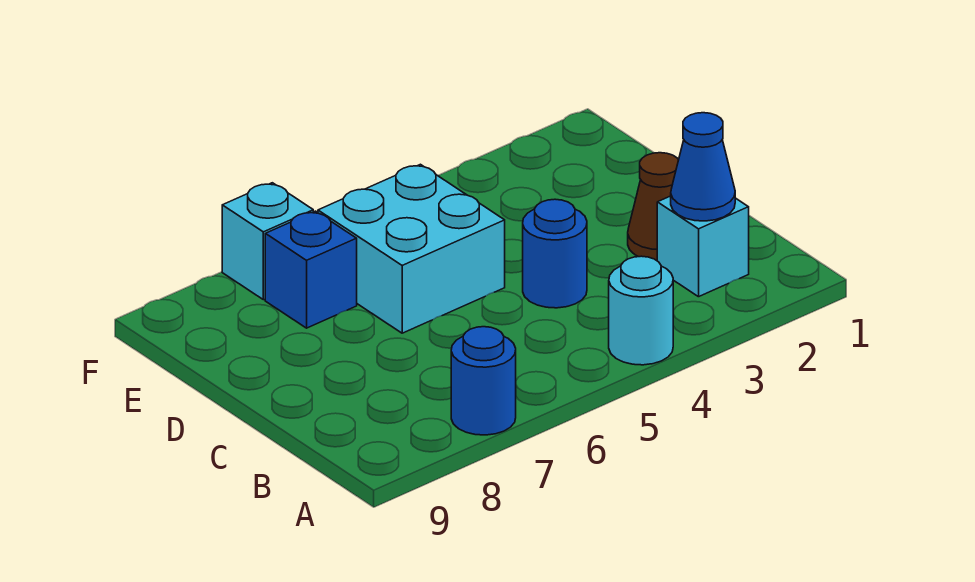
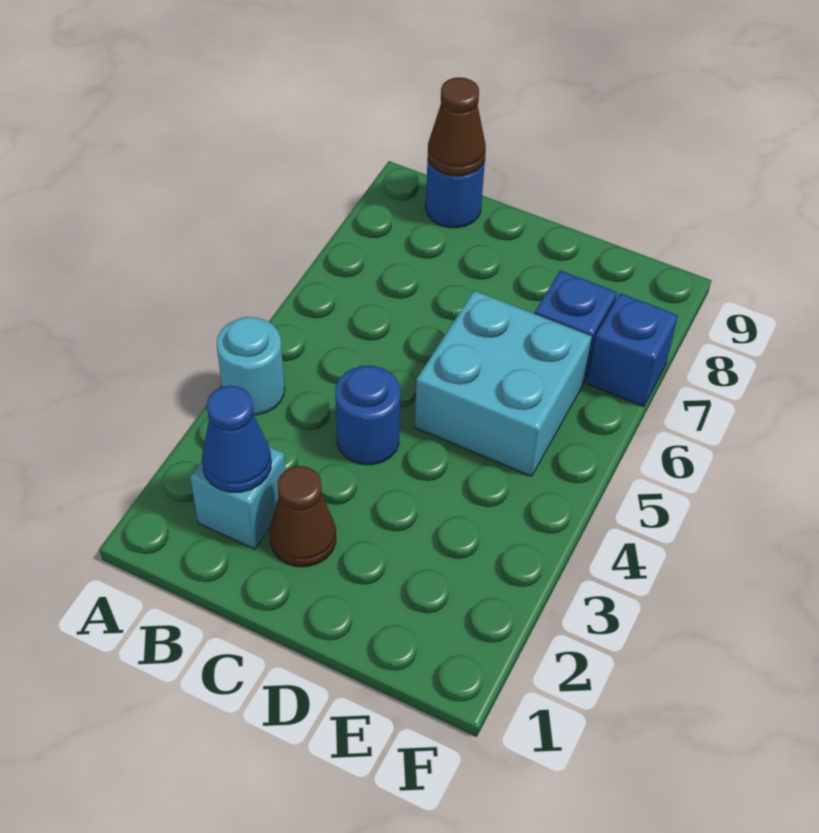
blue 1x1 round brick [451,327,516,435] -> blue 1x1 round brick moved to [426,159,485,228]
none -> brown 1x1 cone [428,77,486,176]
cyan 1x1 brick [222,183,313,300] -> blue 1x1 brick [587,293,678,407]

